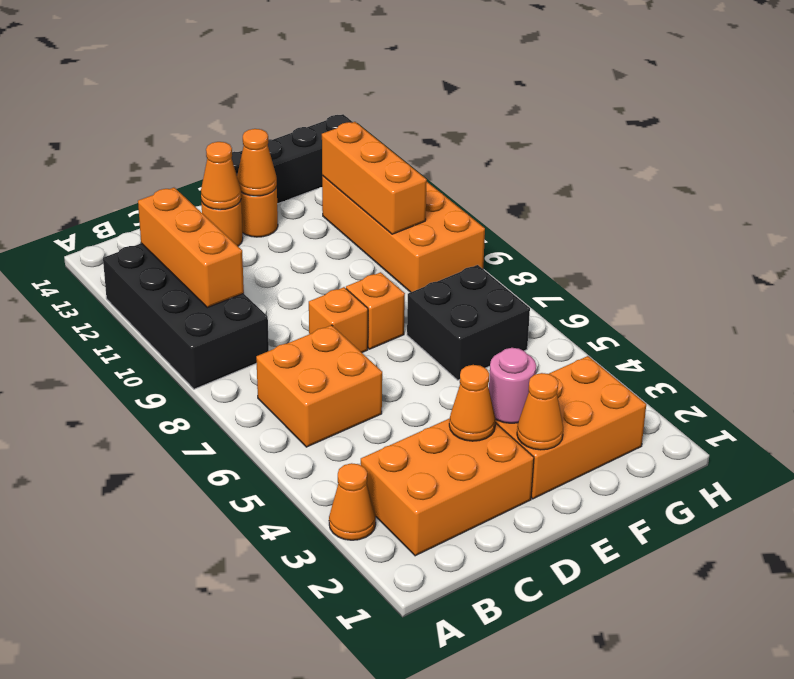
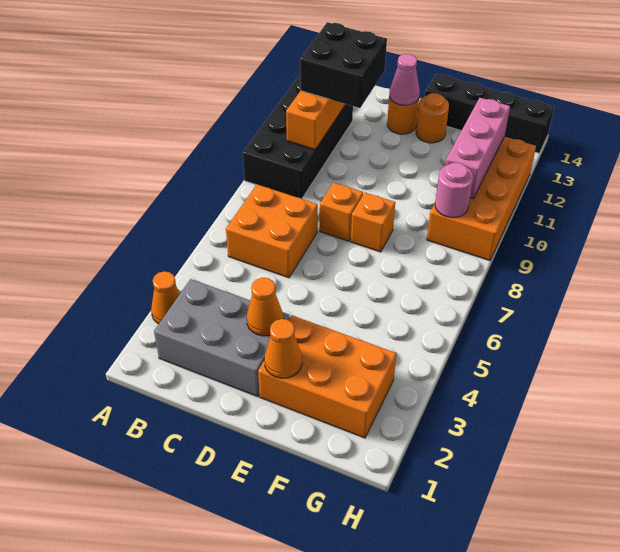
orange 2x3 brick [361,418,534,556] -> grey 2x3 brick [154,279,290,397]
orange 1x1 cone [201,142,241,210] -> pink 1x1 cone [389,54,420,105]
pink 1x1 round brick [489,348,536,423] -> pink 1x1 round brick moved to [435,163,473,218]
orange 1x1 cone [237,129,277,196] -> none
black 2x2 brick [407,265,530,380] -> black 2x2 brick moved to [300,22,387,108]
orange 1x3 brick [322,122,427,234] -> pink 1x3 brick [445,98,510,198]

